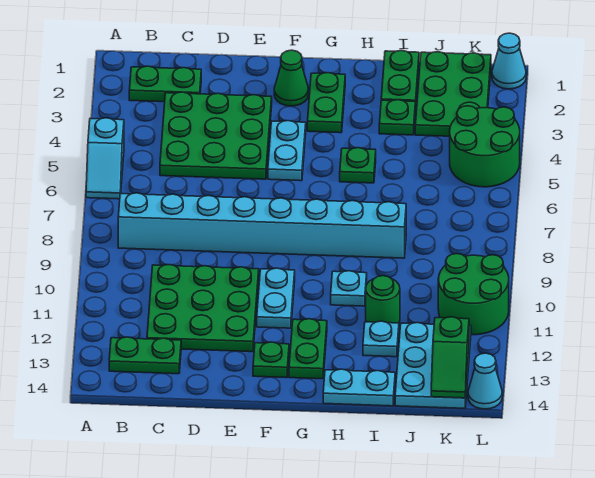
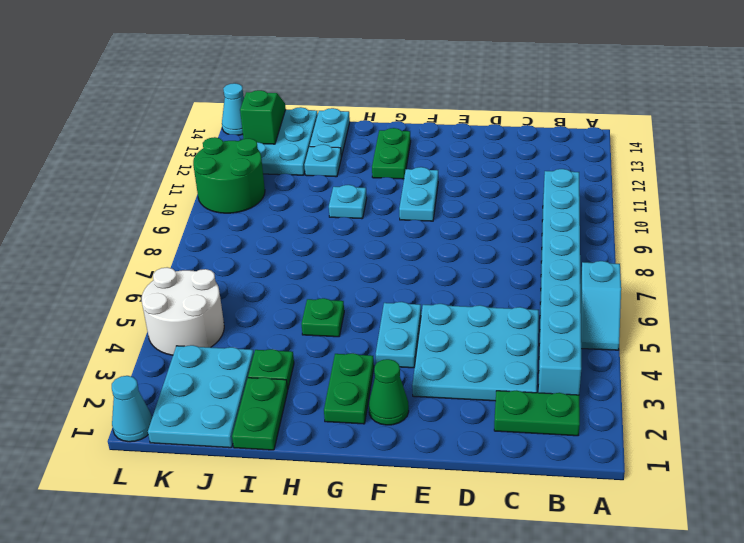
cyan 1x2 slope [86,118,124,199] -> cyan 1x2 slope turned to [580,261,621,350]
cyan 1x8 brick [118,193,406,258] -> cyan 1x8 brick turned to [538,169,581,395]
green 1x2 plate [109,337,181,374] -> none
green 3x3 plate [160,92,272,179] -> cyan 3x3 plate [412,304,539,401]
green 3x3 plate [147,265,259,352] -> none
green 1x1 plate [253,342,289,378] -> none
cyan 1x2 plate [323,369,395,406] -> cyan 1x2 plate turned to [310,108,350,157]
green 1x1 round brick [366,276,400,323] -> none
green 2x3 plate [415,52,491,136] -> cyan 2x3 plate [148,345,254,448]
green 2x2 round brick [450,106,520,187] -> white 2x2 round brick [142,267,224,355]

